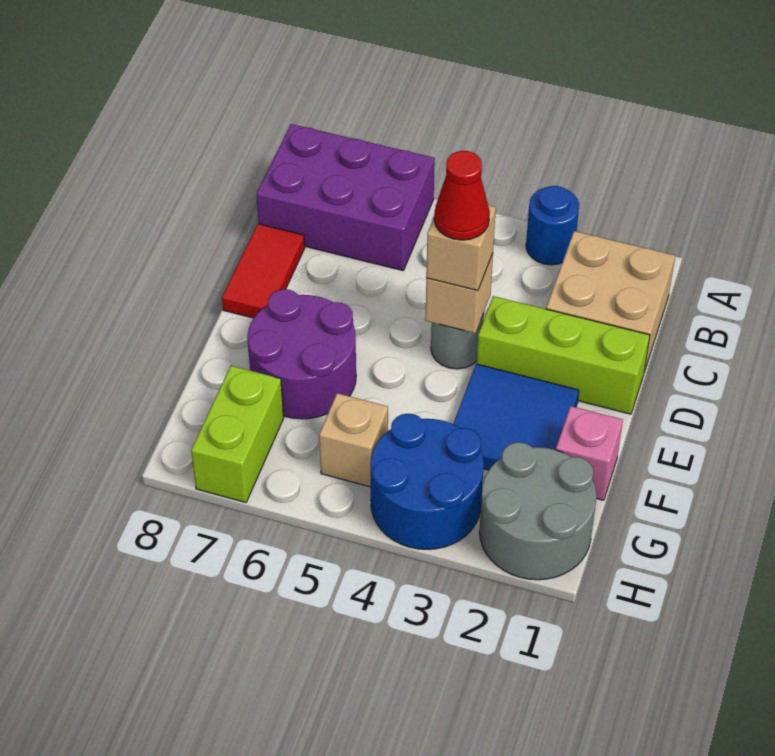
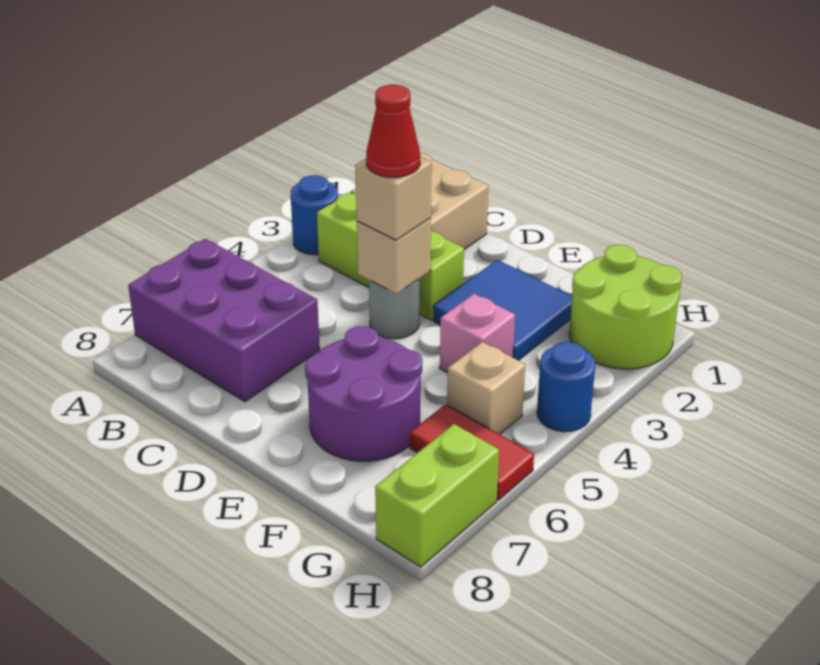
purple 2x3 brick [257,124,435,270] -> purple 2x3 brick turned to [128,239,320,402]
red 1x2 tile [222,224,305,318] -> red 1x2 tile moved to [410,404,534,500]
lime 1x3 brick [477,296,650,414] -> lime 1x3 brick turned to [317,192,464,320]
pink 1x1 brick [556,406,623,500] -> pink 1x1 brick moved to [440,294,515,373]
grey 2x2 round brick [479,442,596,580] -> lime 2x2 round brick [569,245,682,369]
blue 2x2 round brick [370,414,484,549] -> blue 1x1 round brick [537,342,595,432]
lime 1x2 brick [191,366,284,503] -> lime 1x2 brick turned to [375,424,499,567]

